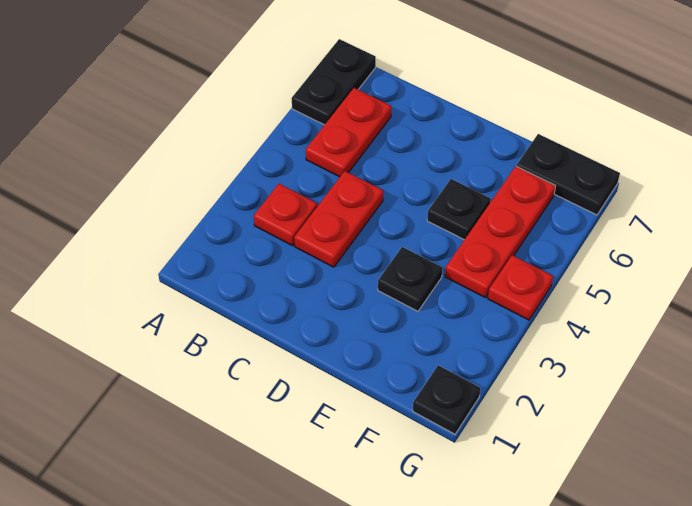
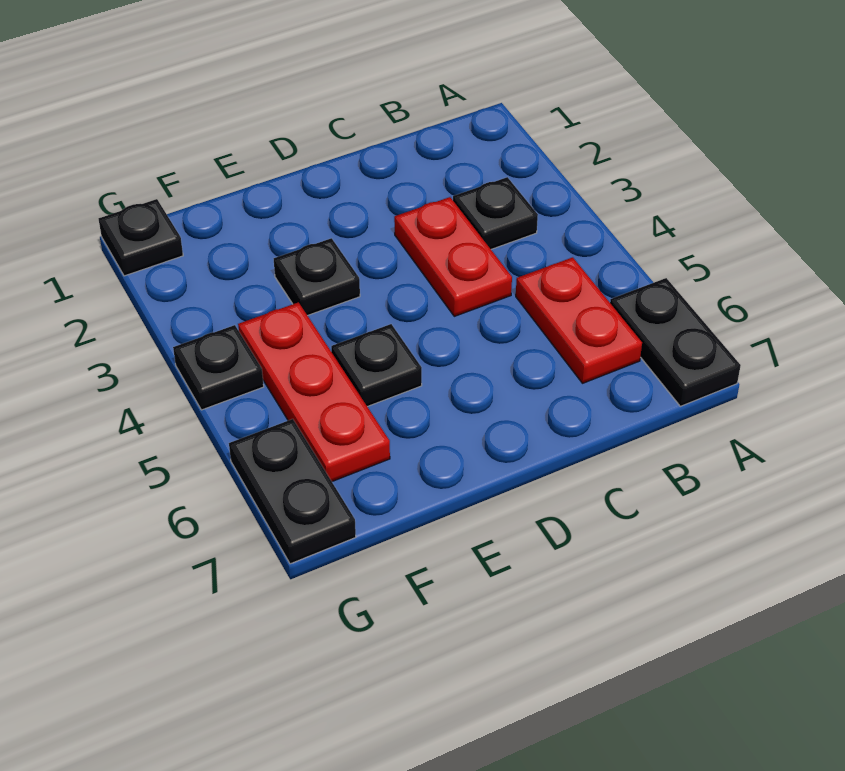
red 1x1 plate [254,184,317,246] -> black 1x1 plate [453,177,538,249]
black 1x2 plate [517,134,620,215] -> black 1x2 plate turned to [229,419,356,564]
red 1x1 plate [488,255,553,320] -> black 1x1 plate [173,325,264,410]

